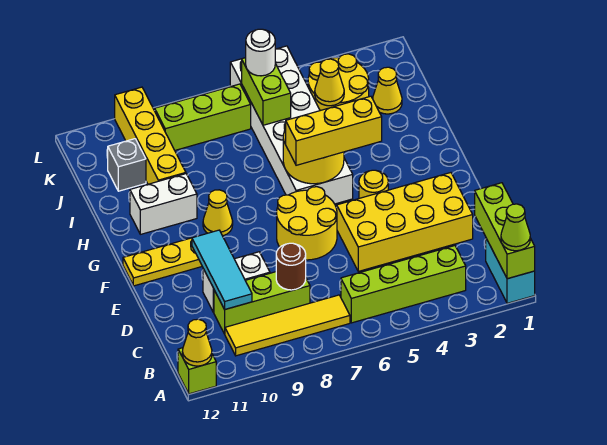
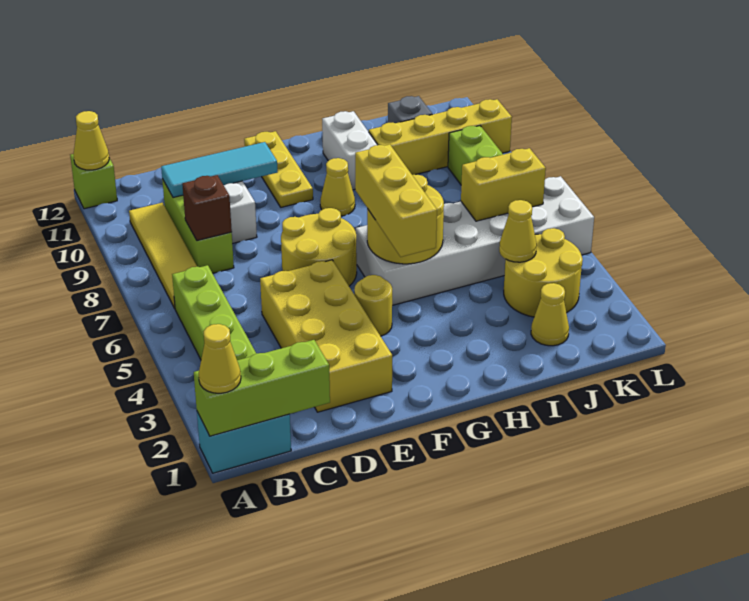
lime 1x1 cone [501,204,530,251] -> yellow 1x1 cone [199,324,241,393]
brown 1x1 round brick [276,243,306,290] -> brown 1x1 brick [182,175,232,241]
lime 1x2 brick [242,58,291,125] -> yellow 1x2 brick [461,148,546,221]
white 1x1 round brick [246,29,275,76] -> none

